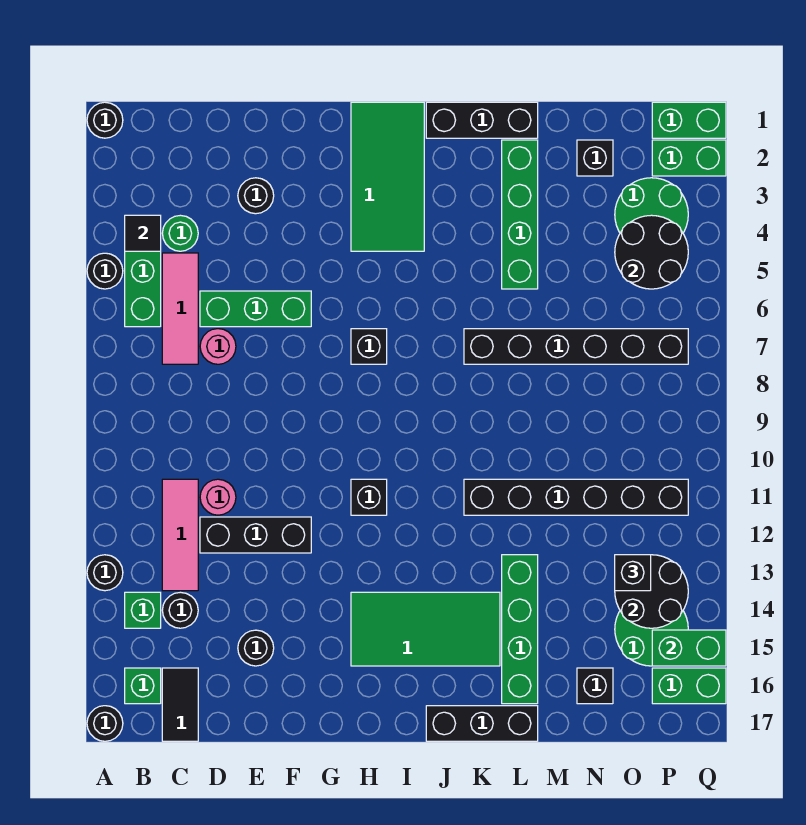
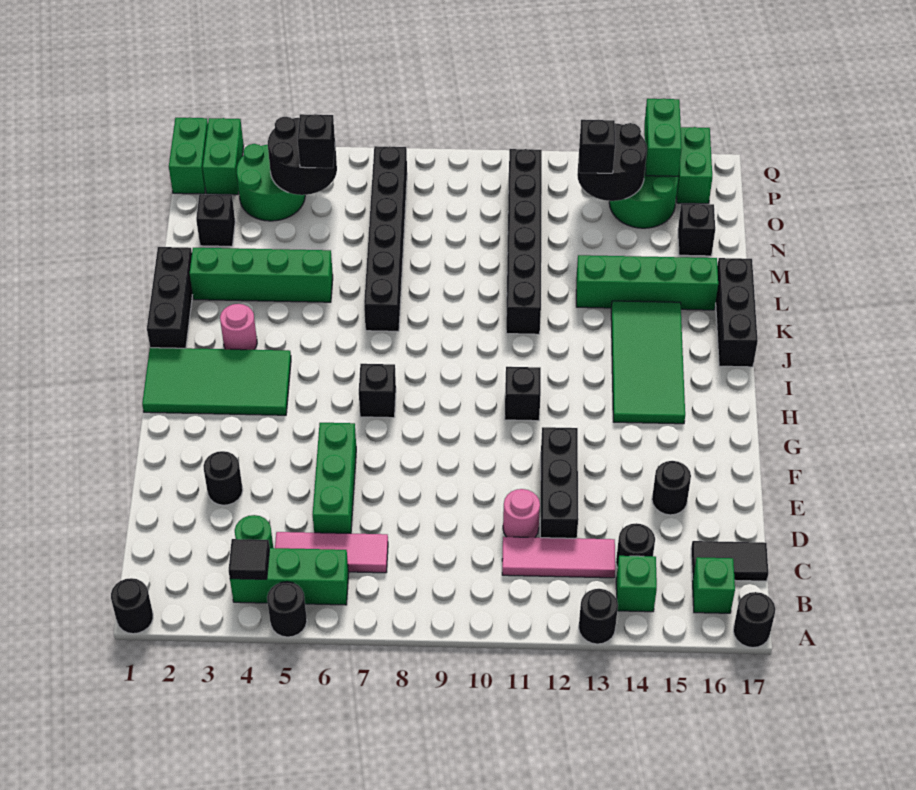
pink 1x1 round brick [200,329,236,364] -> pink 1x1 round brick moved to [220,304,257,350]
none -> black 1x1 brick [298,114,335,168]

